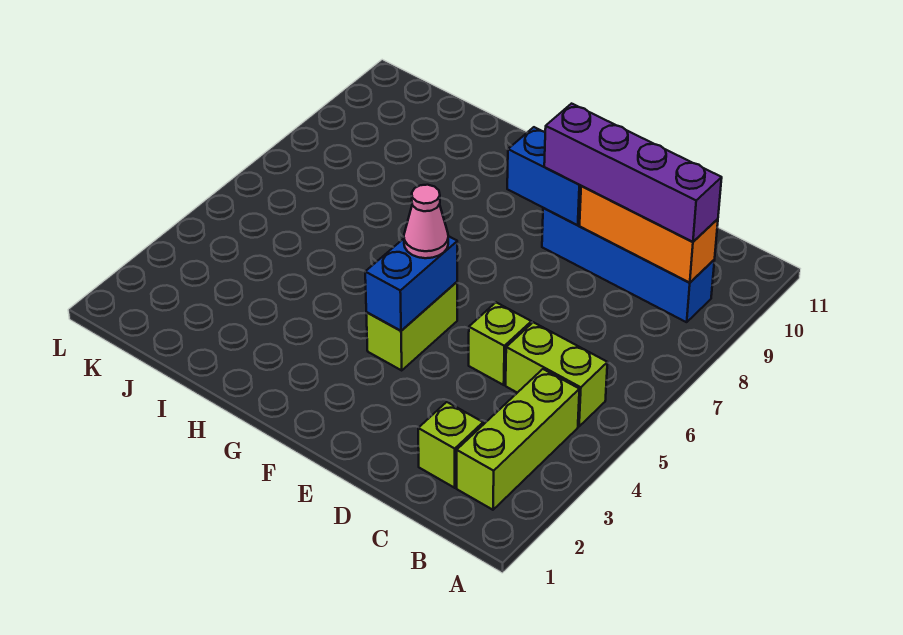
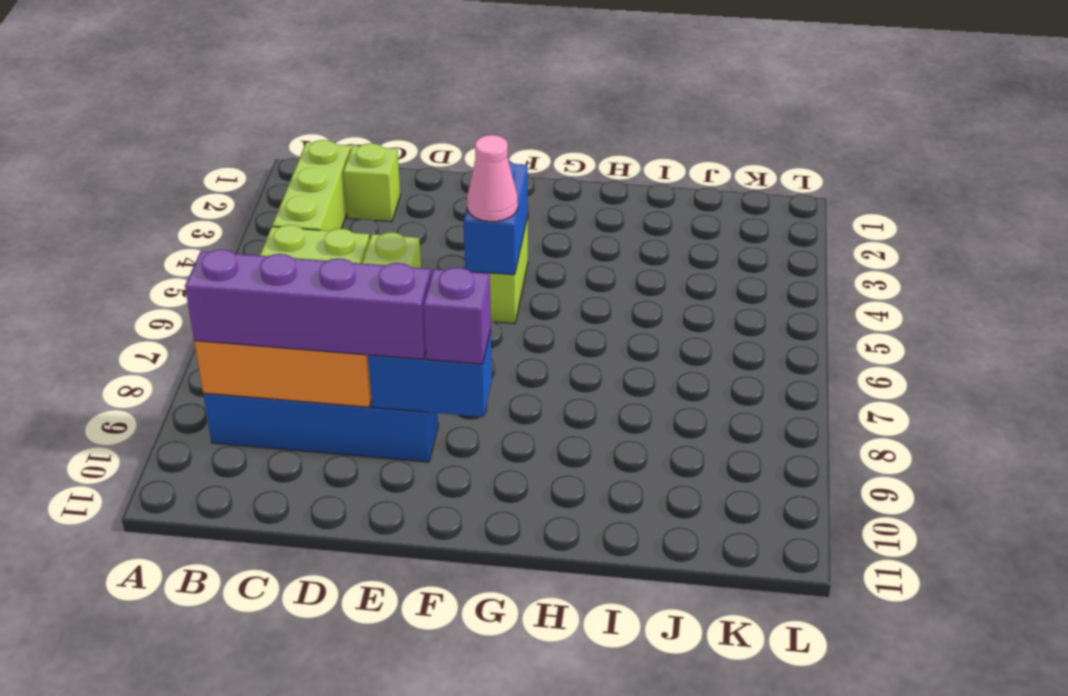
none -> purple 1x1 brick [423,268,491,364]

